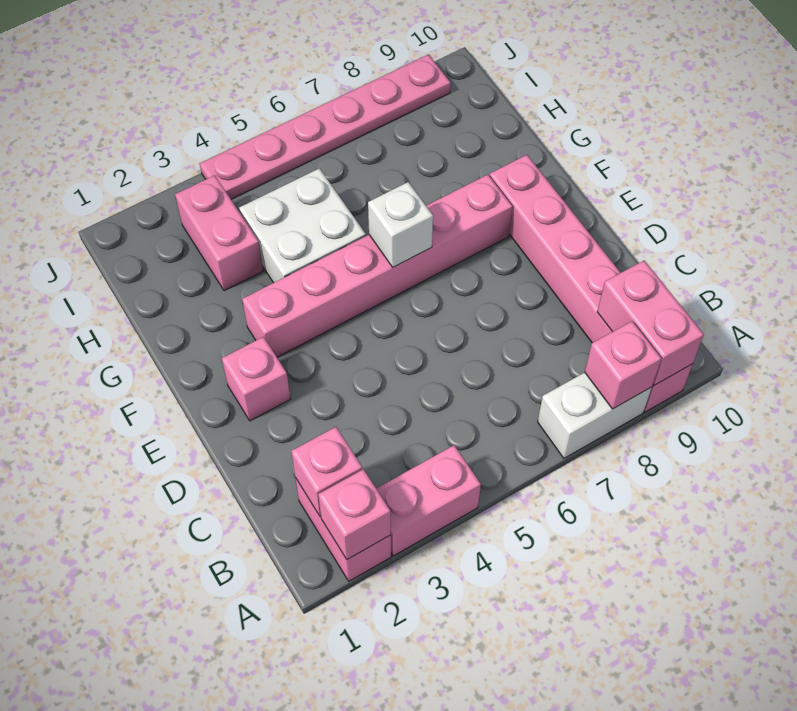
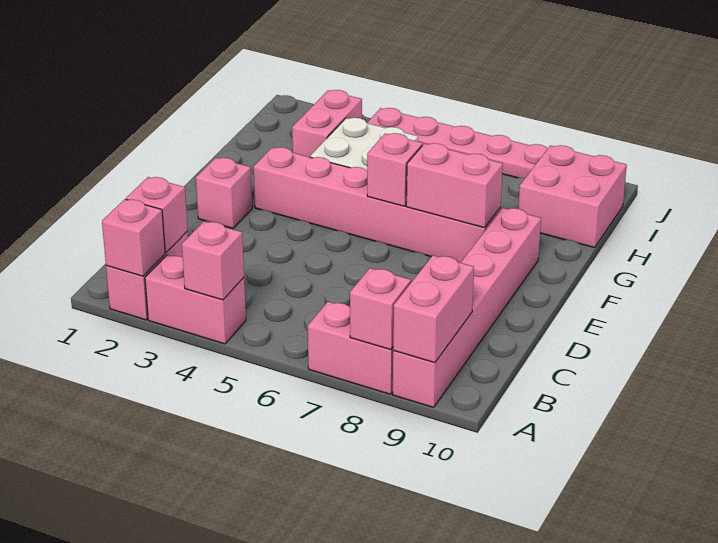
none -> pink 1x1 brick [182,221,244,300]
white 1x2 brick [538,373,652,458] -> pink 1x2 brick [308,302,393,394]
white 1x1 brick [368,182,433,267] -> pink 1x1 brick [367,133,423,206]
none -> pink 1x2 brick [406,143,503,228]
none -> pink 2x2 brick [518,145,627,248]

